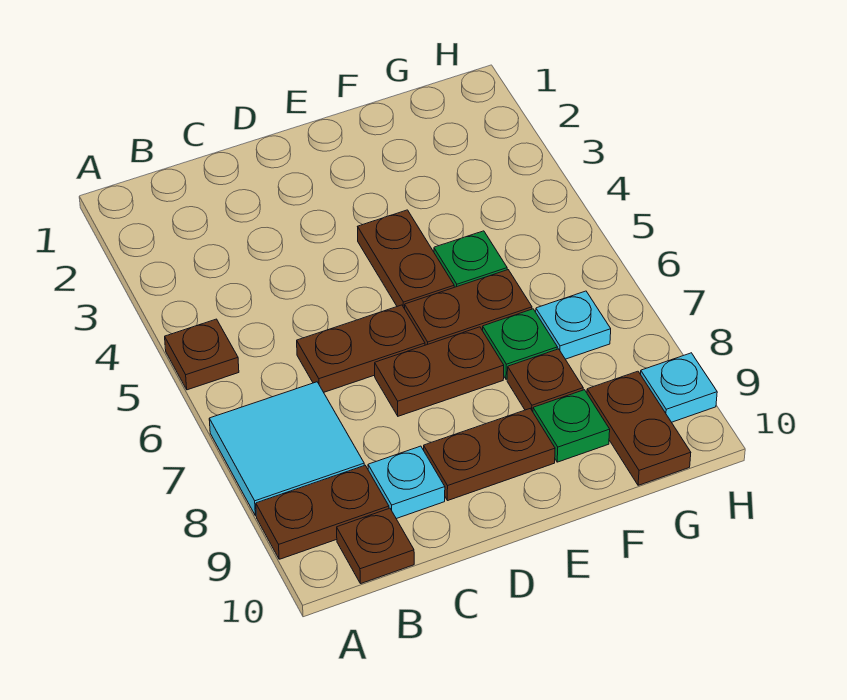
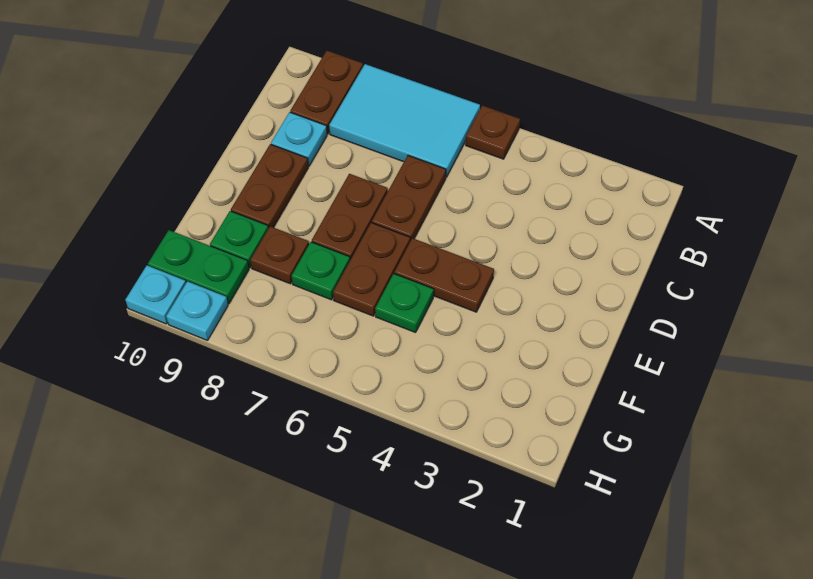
cyan 2x2 tile [209,382,364,516] -> cyan 2x3 tile [329,64,480,177]
brown 1x1 plate [337,508,414,584] -> none
cyan 1x1 plate [536,291,611,359] -> cyan 1x1 plate moved to [125,265,186,324]
brown 1x2 plate [587,371,691,485] -> green 1x2 plate [148,230,249,304]

